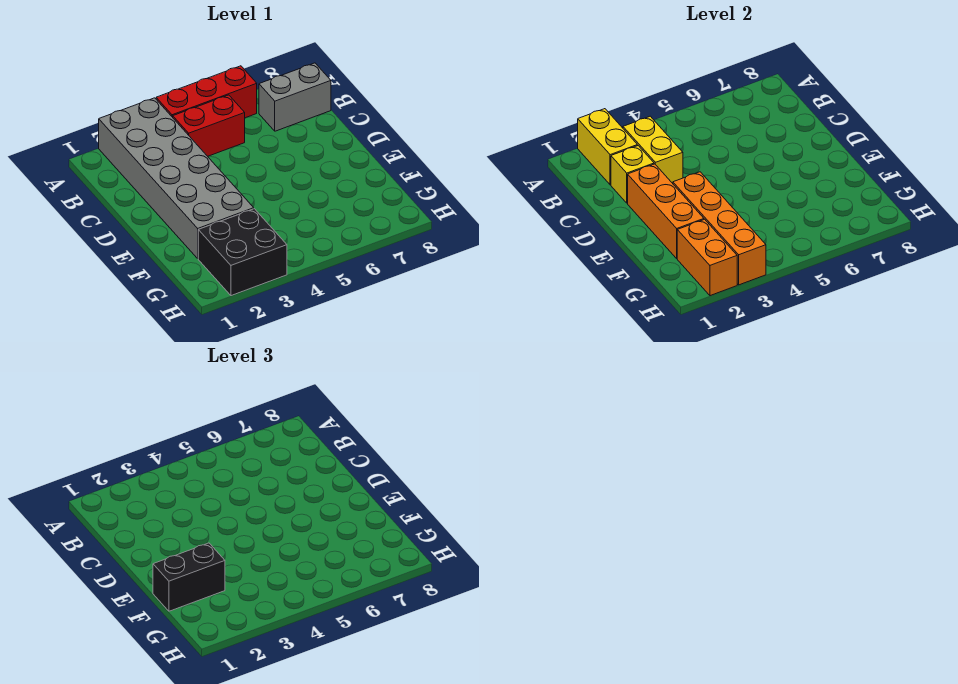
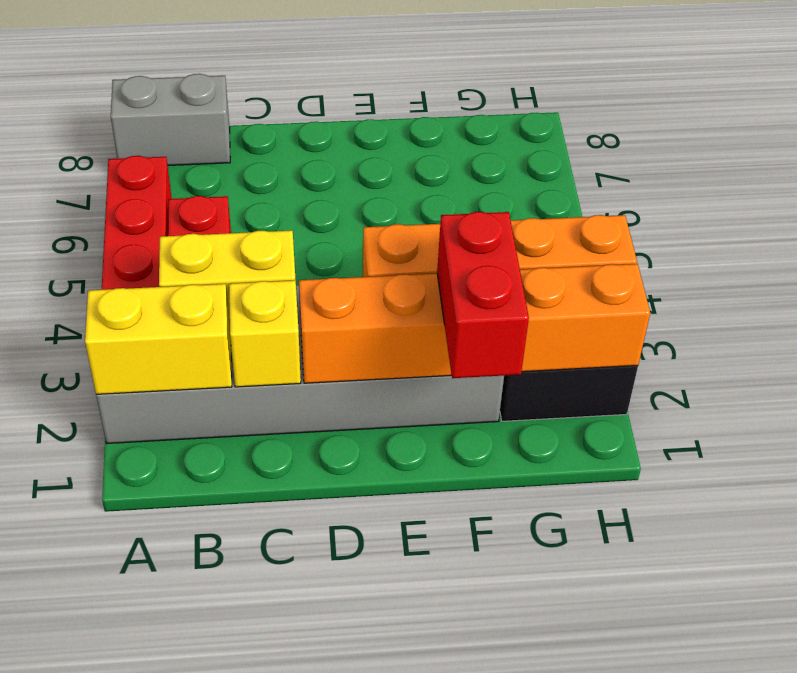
grey 1x2 brick [259,63,331,131] -> grey 1x2 brick turned to [111,74,230,165]
black 1x2 brick [153,543,225,611] -> red 1x2 brick [437,212,529,378]

